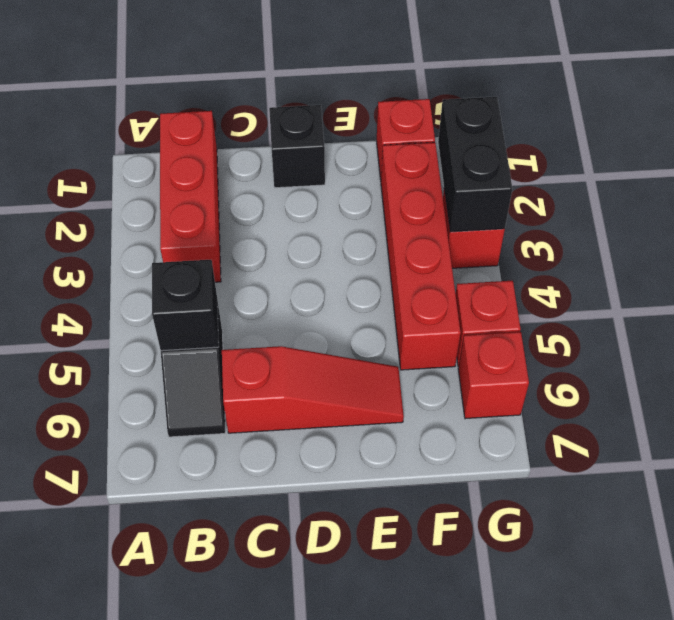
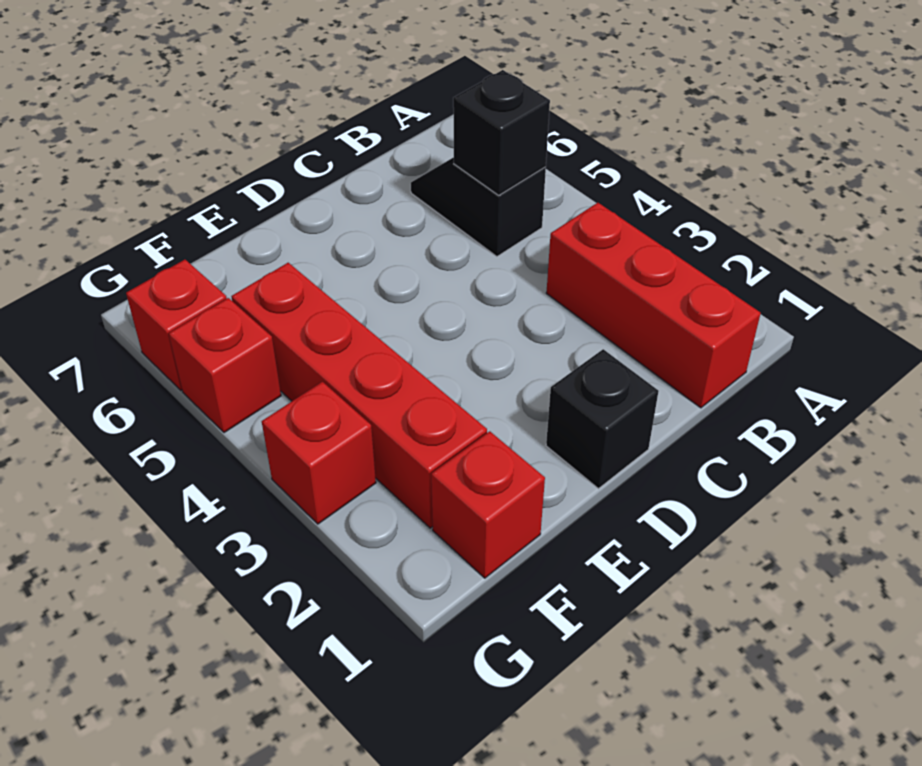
red 1x3 slope [222,346,404,433] -> none
black 1x2 brick [438,97,512,232] -> none

